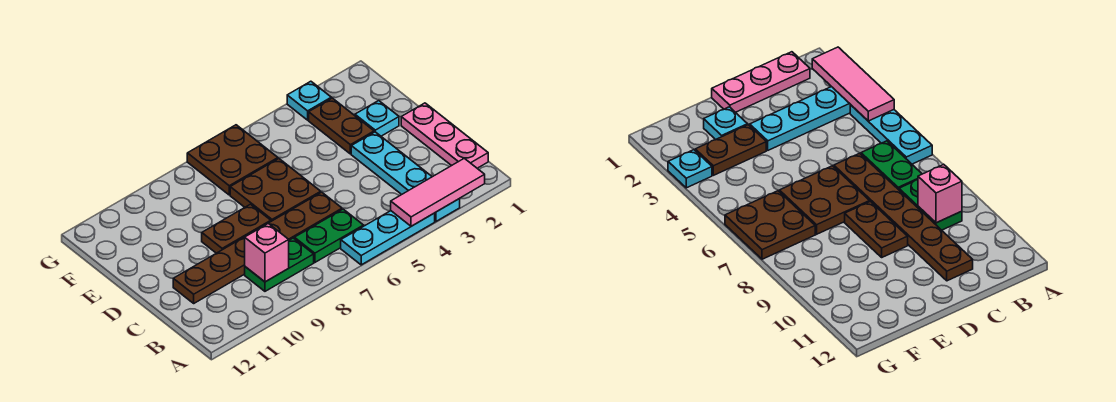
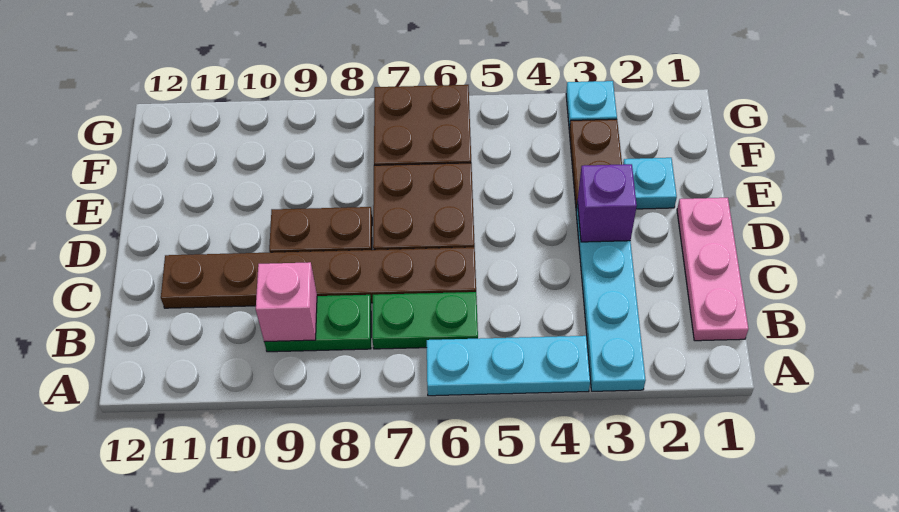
pink 1x3 tile [391,158,485,226] -> none
none -> purple 1x1 brick [577,164,637,242]

